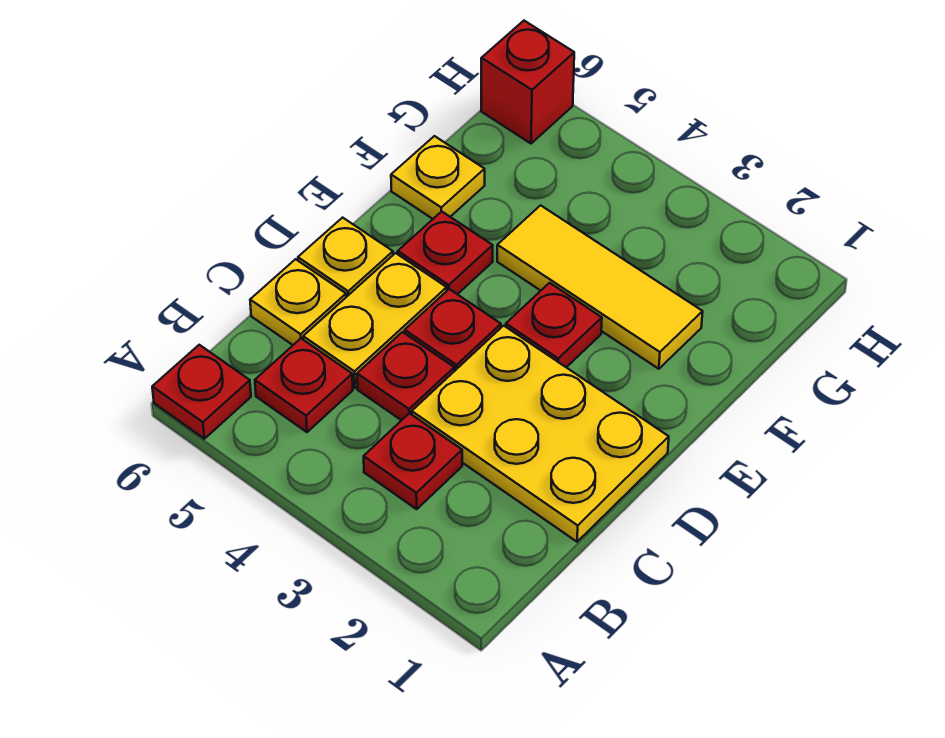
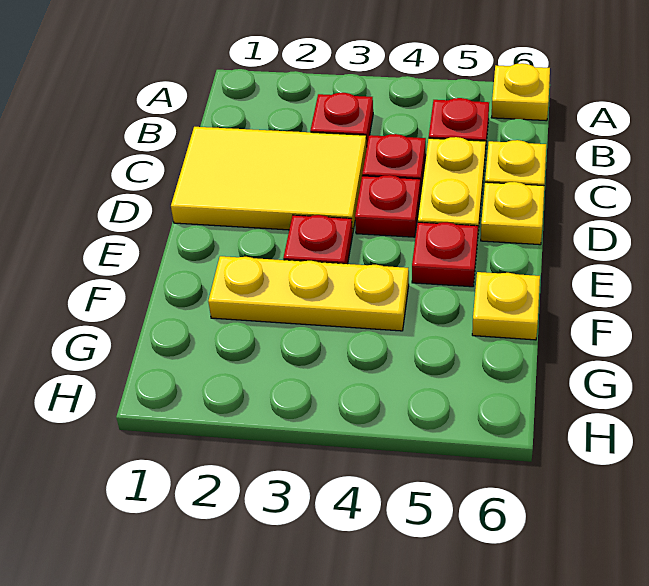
red 1x1 plate [152,345,251,439] -> yellow 1x1 plate [491,63,550,121]
yellow 2x3 plate [412,326,669,542] -> yellow 2x3 tile [171,127,367,234]
yellow 1x3 tile [497,205,703,369] -> yellow 1x3 plate [208,256,409,331]
red 1x1 brick [481,21,574,143] -> none

